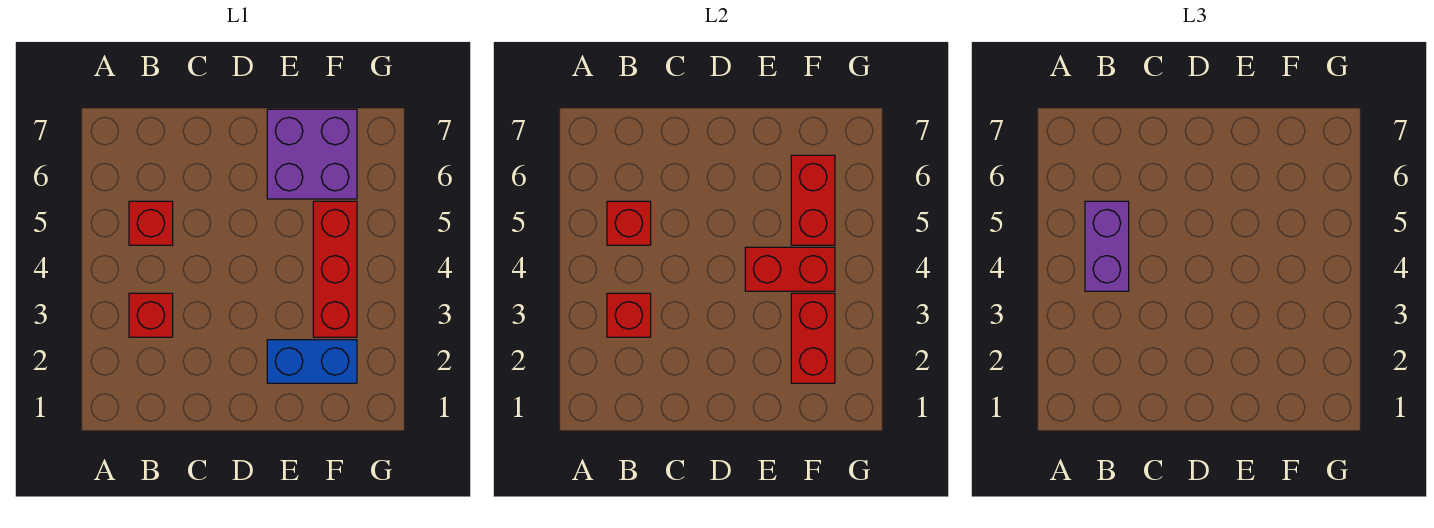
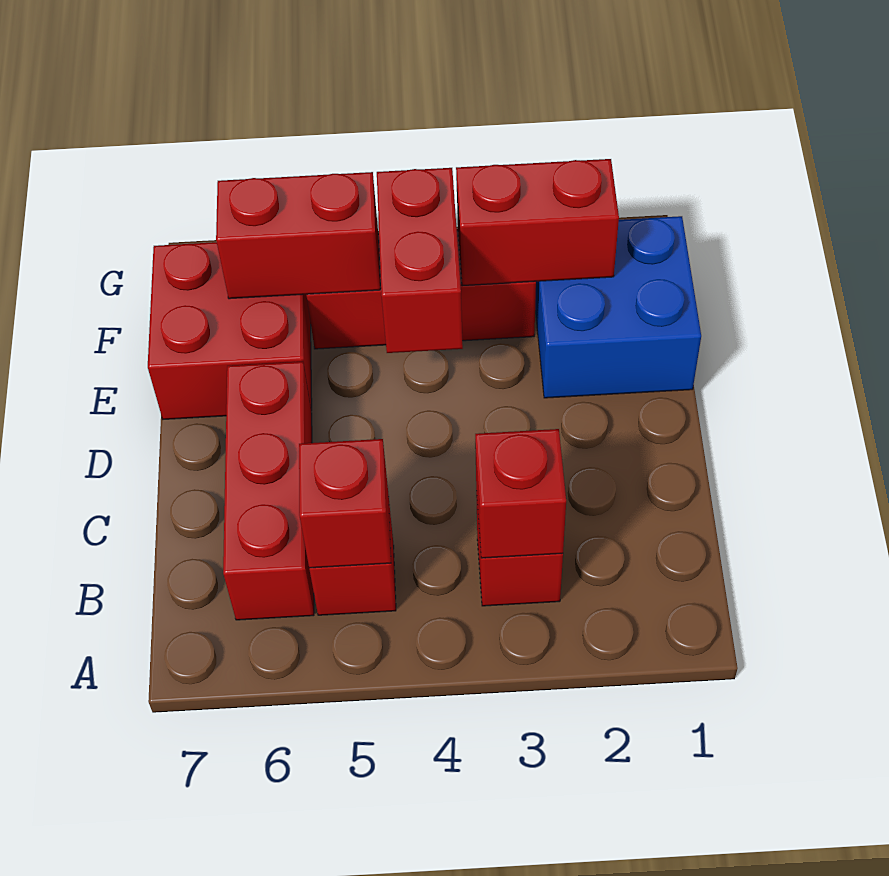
purple 1x2 brick [1085,201,1129,291] -> none
none -> red 1x3 brick [223,362,314,620]
blue 1x2 brick [267,340,357,383] -> blue 2x2 brick [535,216,701,398]
purple 2x2 brick [267,109,357,199] -> red 2x2 brick [148,242,312,419]

